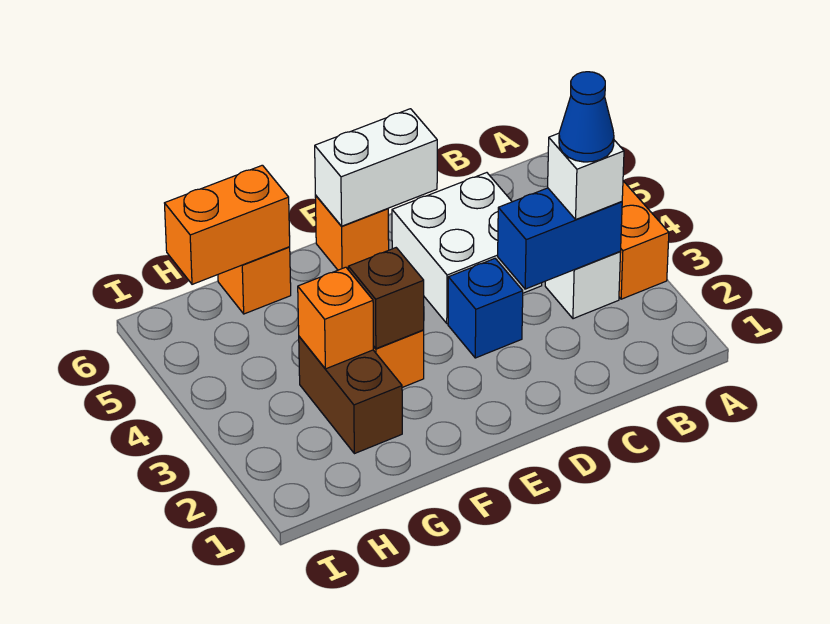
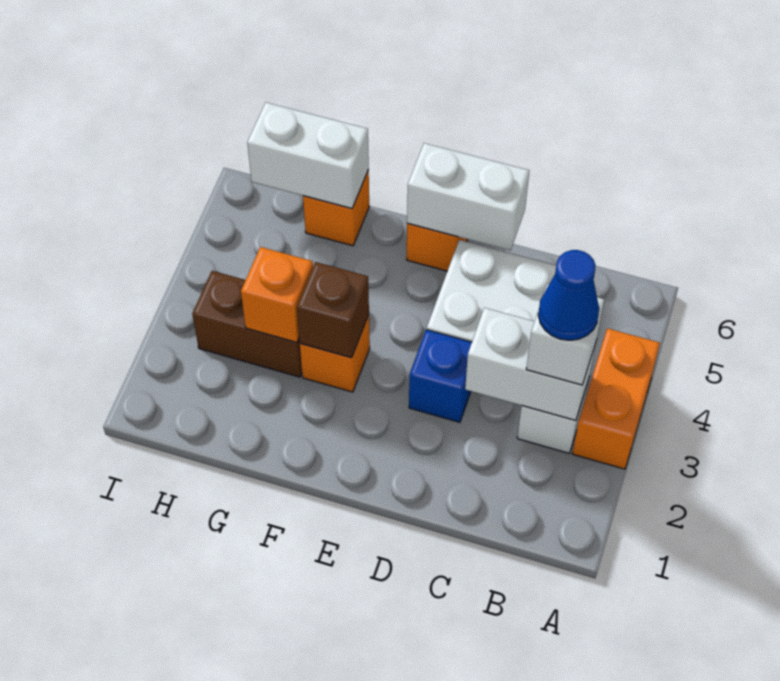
blue 1x2 brick [498,188,622,289] -> white 1x2 brick [465,308,596,420]
brown 1x2 brick [299,337,402,454] -> brown 1x2 brick turned to [192,271,302,377]
orange 1x2 brick [165,165,290,284] -> white 1x2 brick [247,103,369,208]

